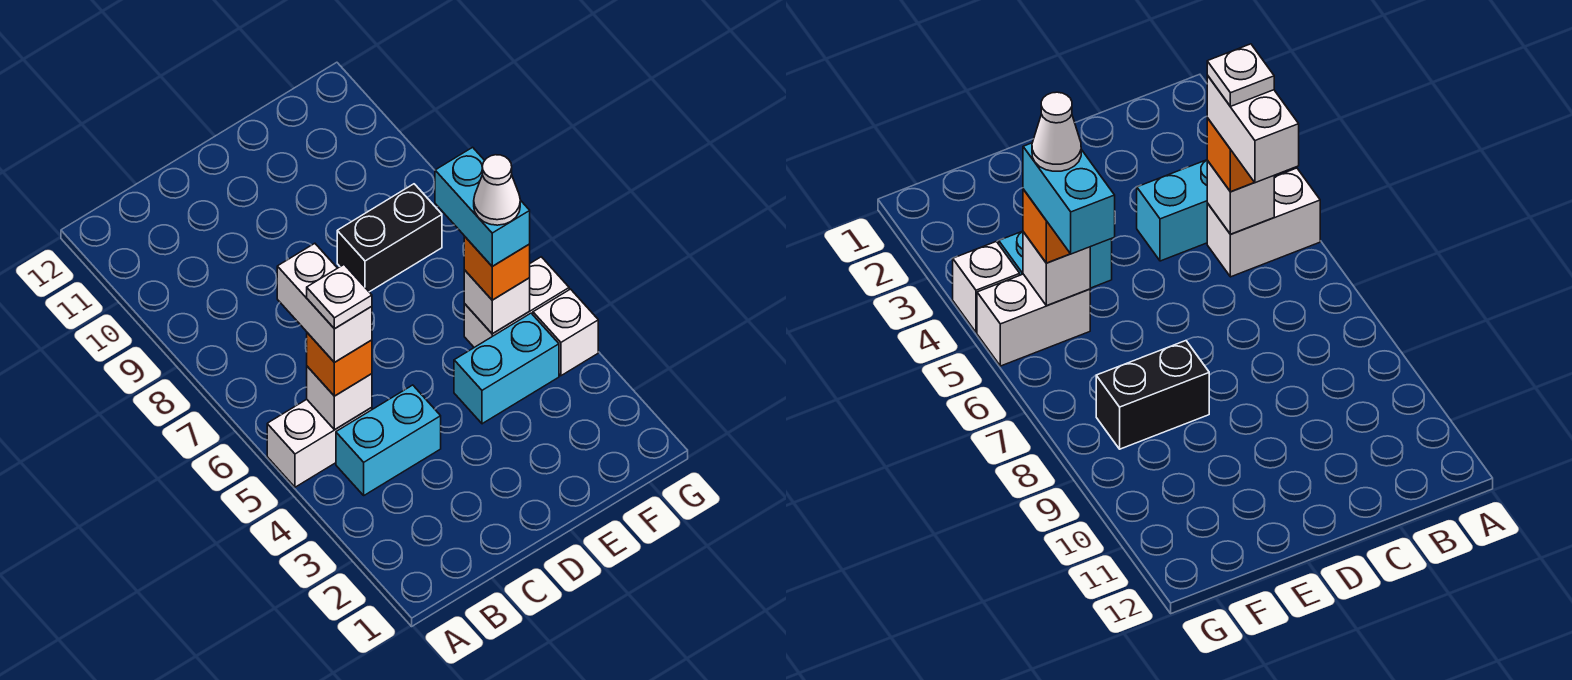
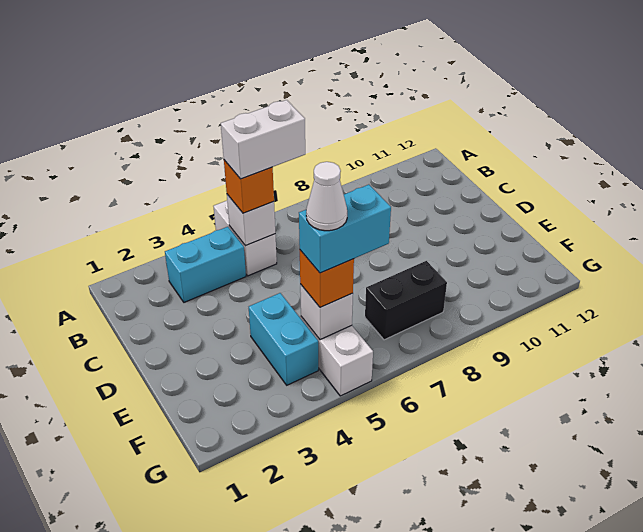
cyan 1x2 brick [336,385,441,495] -> cyan 1x2 brick turned to [165,227,246,302]
white 1x1 plate [307,265,372,329] -> none
black 1x2 brick [337,184,442,292] -> black 1x2 brick turned to [365,261,447,340]
white 1x1 brick [533,289,598,376] -> none

